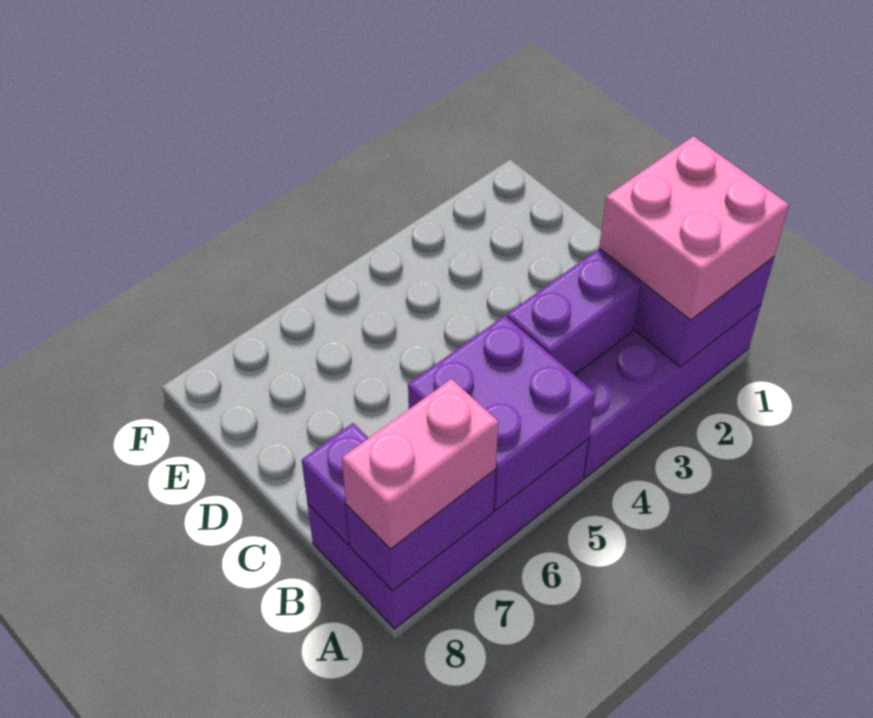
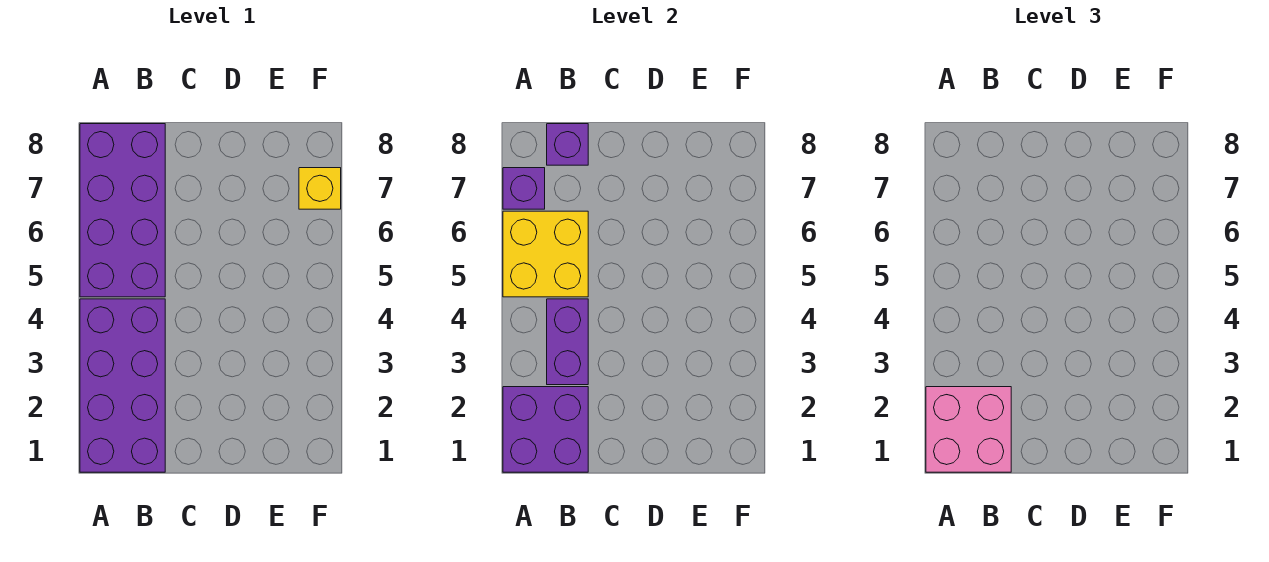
purple 2x2 brick [408,316,595,511] -> yellow 2x2 brick [503,211,588,297]
purple 1x2 brick [346,470,496,591] -> purple 1x1 brick [503,168,545,209]
pink 1x2 brick [342,379,499,549] -> none
none -> yellow 1x1 brick [299,168,341,209]

